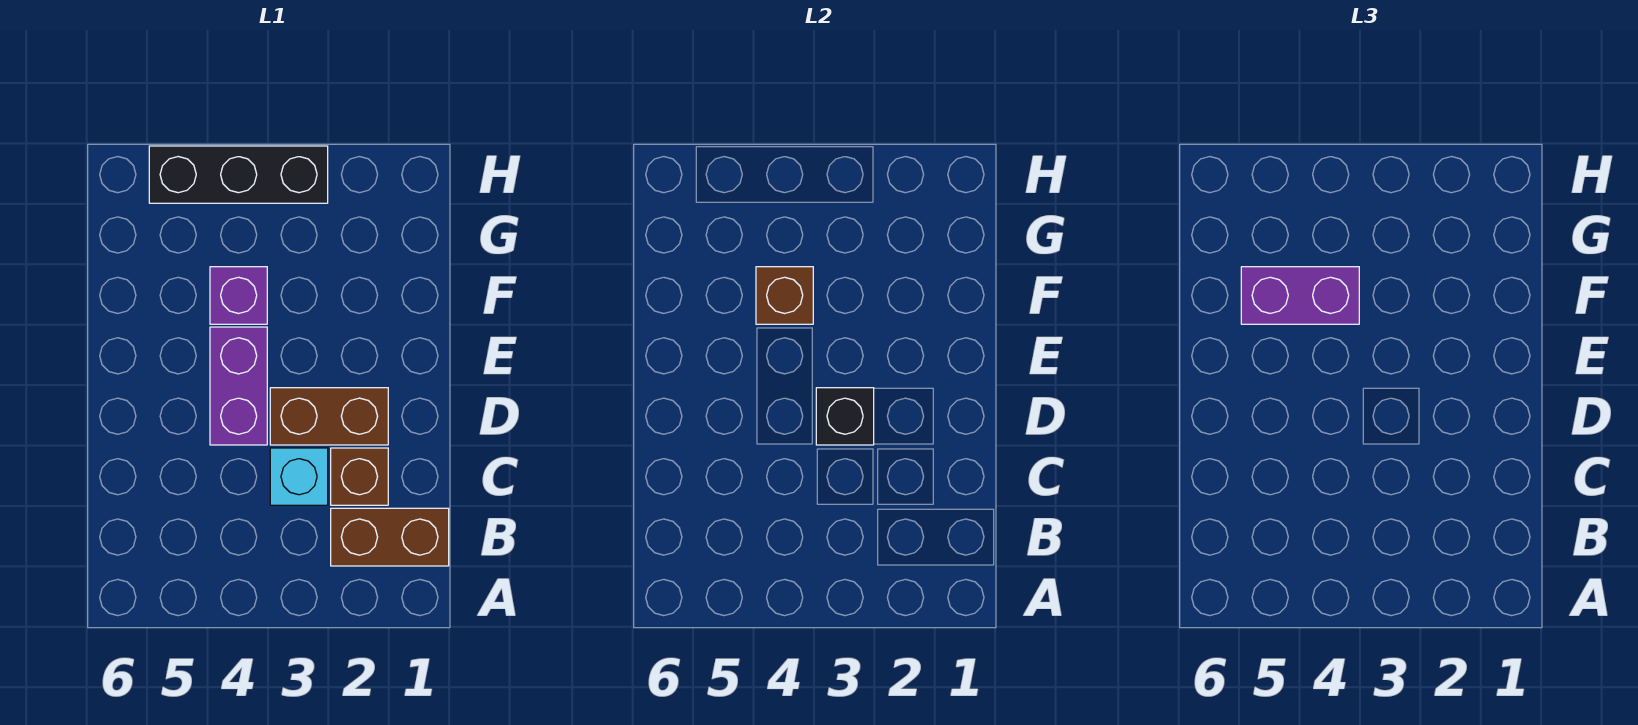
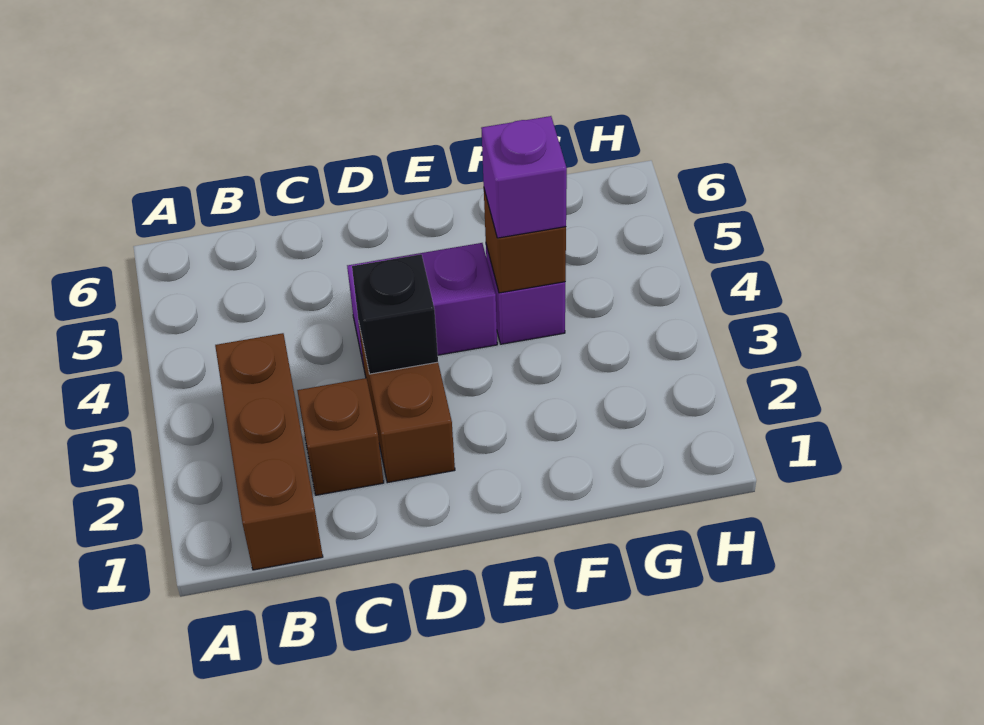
brown 1x2 brick [331,508,449,566] -> brown 1x3 brick [215,333,323,570]
cyan 1x1 brick [270,448,328,505] -> none
purple 1x2 brick [1241,267,1359,324] -> purple 1x1 brick [481,116,567,238]
black 1x3 brick [149,146,328,203] -> none

